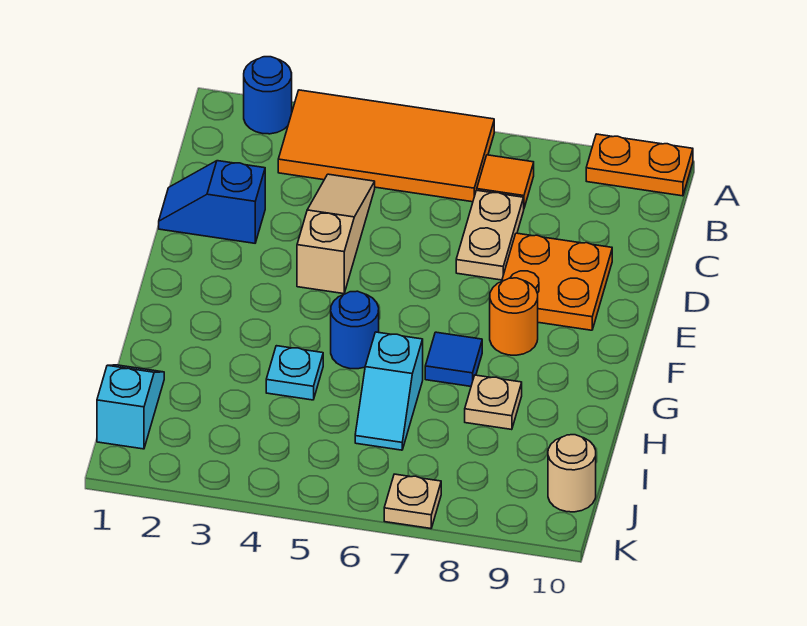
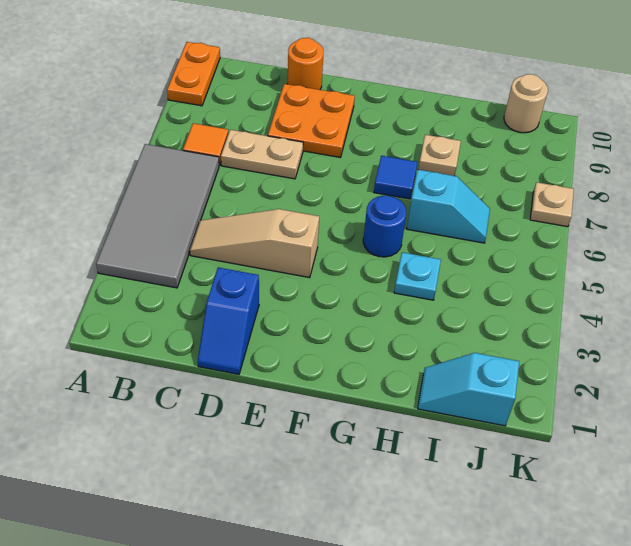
blue 1x1 round brick [244,57,292,134] -> none
orange 2x4 tile [278,90,494,202] -> grey 2x4 tile [96,144,219,288]
orange 1x1 round brick [490,278,538,355] -> orange 1x1 round brick moved to [288,38,324,90]

